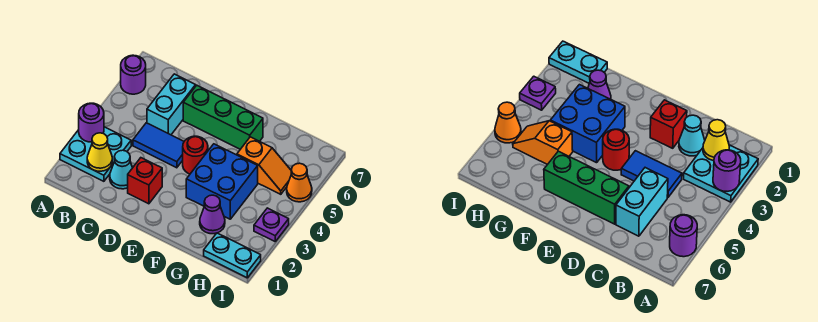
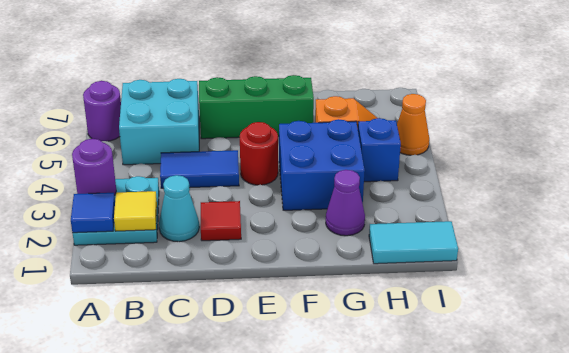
none -> blue 1x1 tile [71,193,115,233]
yellow 1x1 cone [87,133,112,171] -> yellow 1x1 tile [114,191,157,231]
cyan 1x2 brick [147,74,196,135] -> cyan 2x2 brick [119,79,199,165]
red 1x1 brick [128,158,162,204] -> red 1x1 tile [201,201,241,241]
cyan 1x2 plate [204,233,261,278] -> cyan 1x2 tile [369,221,458,264]
none -> blue 1x1 brick [358,118,401,182]
purple 1x1 plate [254,208,289,241] -> none

